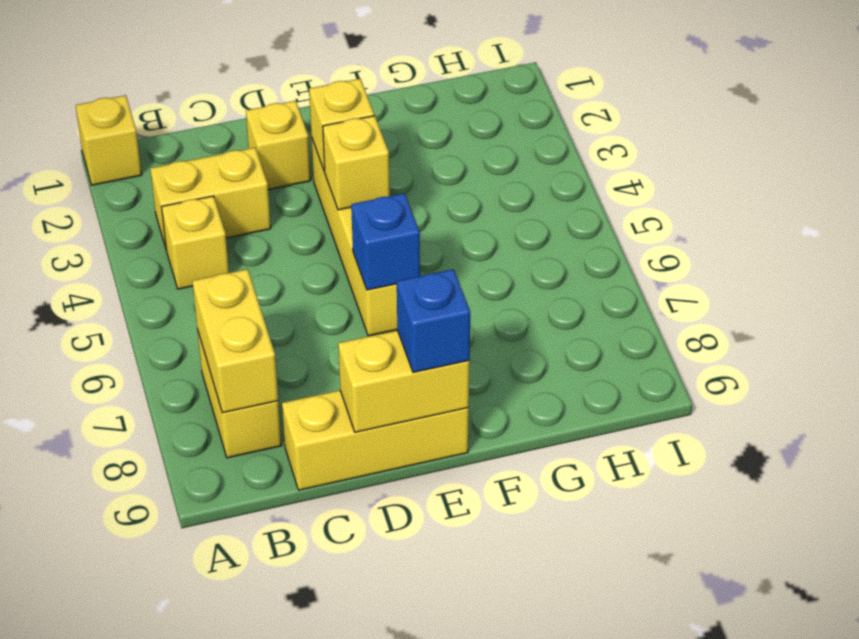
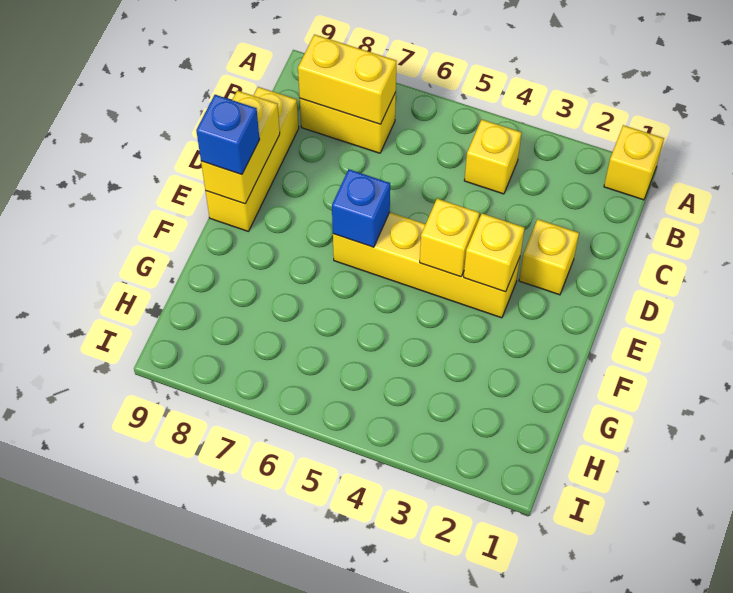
yellow 1x2 brick [150,148,271,248] -> none

